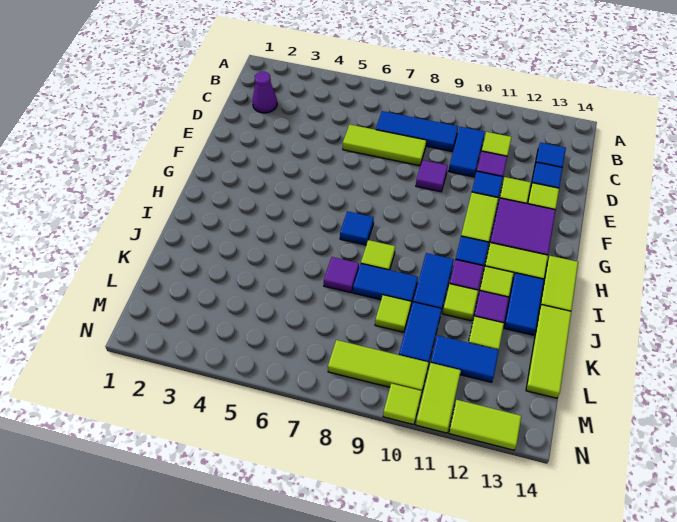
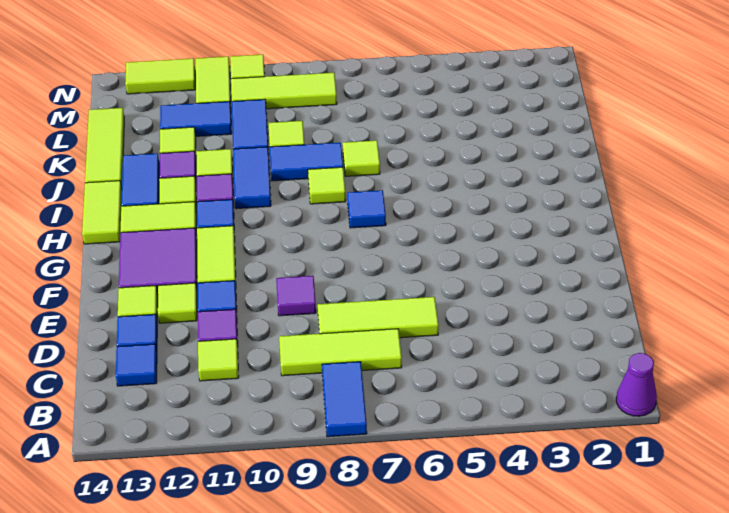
purple 1x1 cone [252,72,277,113] -> purple 1x1 cone moved to [616,353,657,416]
blue 1x3 tile [376,111,458,151] -> lime 1x3 tile [279,329,402,376]
blue 1x2 tile [449,127,485,177] -> blue 1x2 tile moved to [322,362,367,437]
purple 1x1 tile [324,257,359,293] -> lime 1x1 tile [343,140,380,176]

